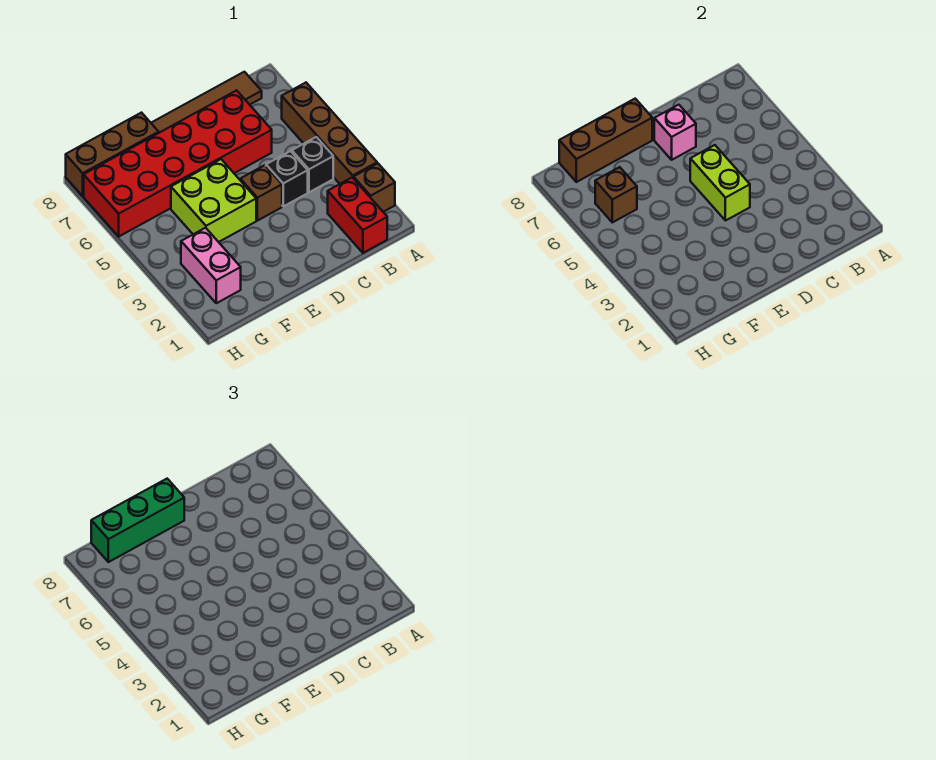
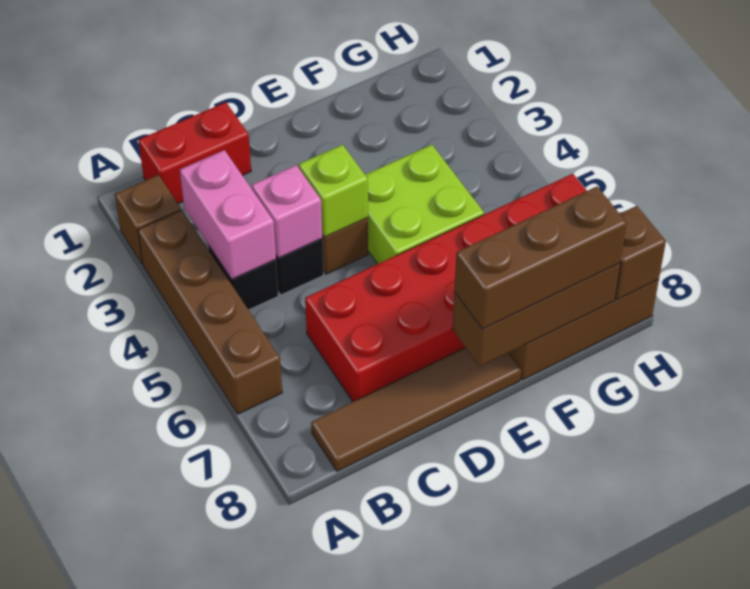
red 1x2 brick [328,177,387,253] -> red 1x2 brick turned to [138,102,251,204]
lime 1x2 brick [690,145,750,221] -> lime 1x1 brick [299,145,368,237]
pink 1x1 brick [654,105,696,160] -> pink 1x1 brick moved to [252,165,322,258]
green 1x3 brick [91,479,184,562] -> brown 1x3 brick [454,187,627,329]
pink 1x2 brick [181,228,241,303] -> pink 1x2 brick moved to [180,150,276,280]
brown 1x1 brick [595,167,637,222] -> brown 1x1 brick moved to [615,206,666,300]

